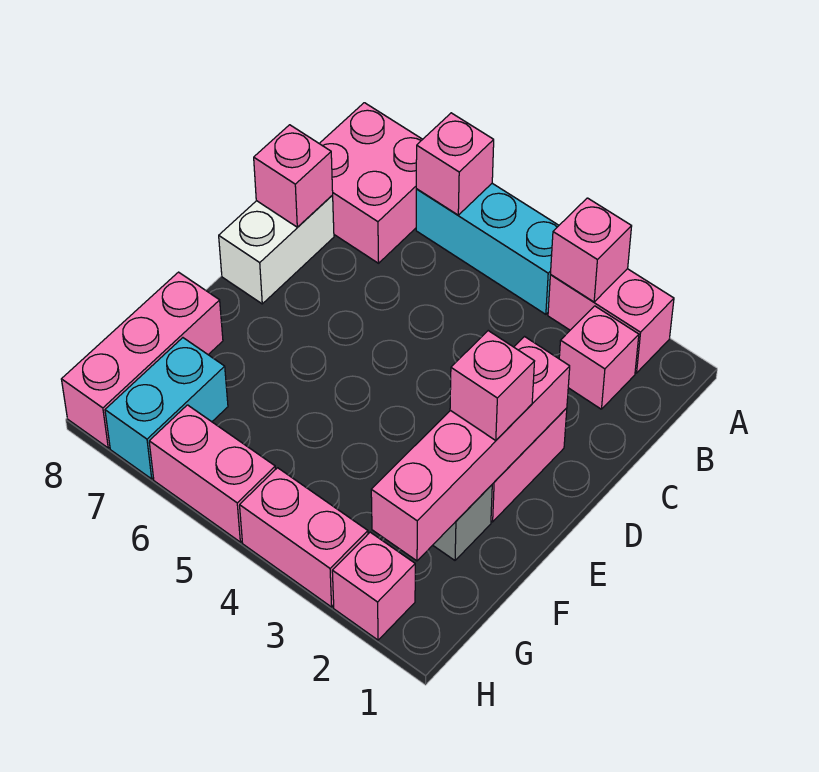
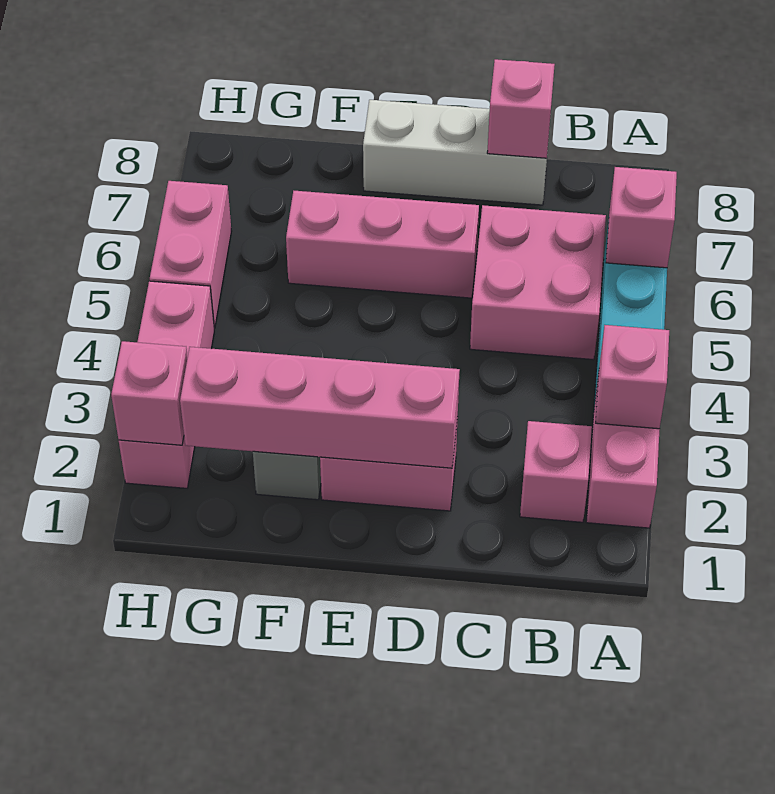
pink 2x2 brick [319,103,423,263] -> pink 2x2 brick moved to [470,205,606,360]
white 1x2 brick [219,195,334,304] -> white 1x3 brick [363,100,548,205]
pink 1x1 brick [450,331,535,440] -> pink 1x1 brick moved to [111,341,188,445]
pink 1x3 brick [61,272,223,448] -> pink 1x3 brick moved to [286,191,479,298]
cyan 1x2 brick [105,338,228,479] -> none

